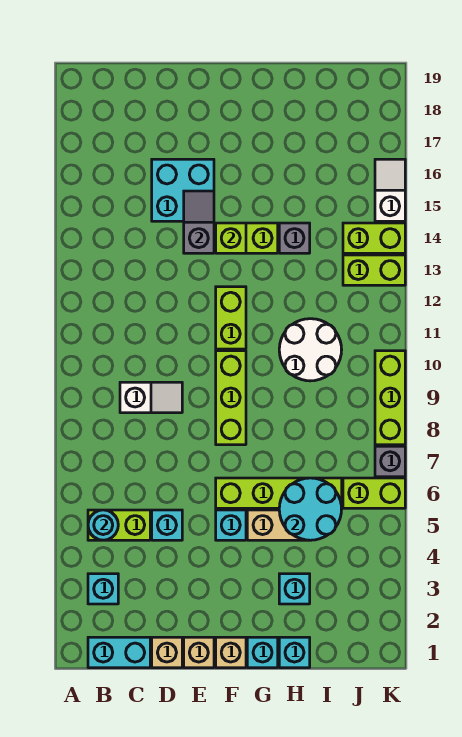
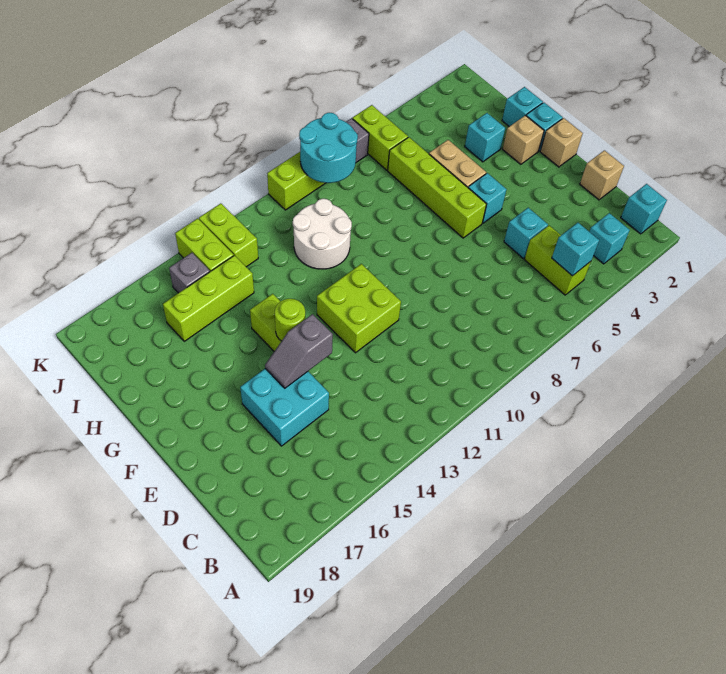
cyan 1x2 brick [88,637,150,668] -> cyan 1x1 brick [621,184,667,234]
cyan 1x1 round brick [88,510,118,540] -> cyan 1x1 brick [552,223,599,276]
white 1x2 slope [120,382,182,413] -> none
tan 1x1 brick [184,637,214,668] -> tan 1x1 brick moved to [503,115,544,164]
lime 1x3 brick [216,351,246,445] -> lime 1x3 brick moved to [163,255,254,341]
lime 1x2 brick [216,287,246,349] -> lime 2x2 brick [317,264,401,353]
lime 1x1 brick [216,223,246,253] -> lime 1x1 round brick [275,299,305,341]
cyan 2x2 round brick [279,478,342,540] -> cyan 2x2 round brick moved to [299,113,358,183]
grey 1x1 brick [279,223,310,253] -> grey 1x1 brick moved to [169,253,210,293]
white 1x2 slope [375,159,405,221] -> none

